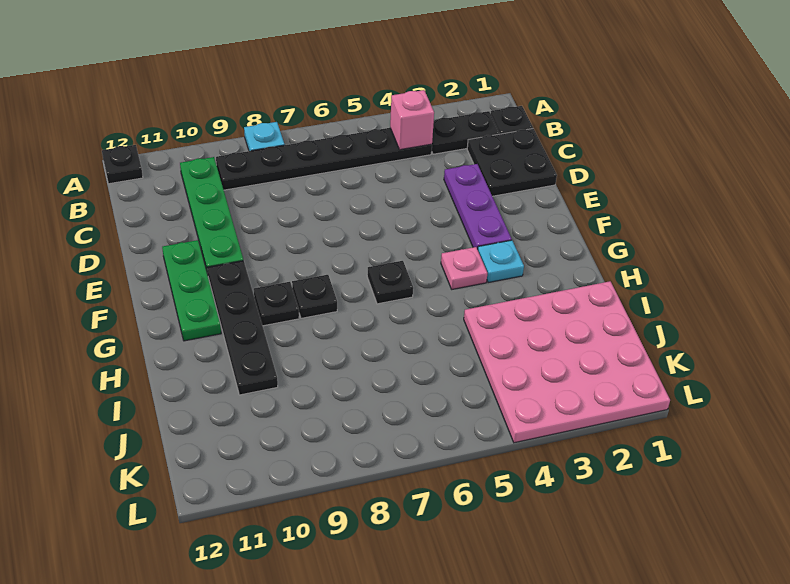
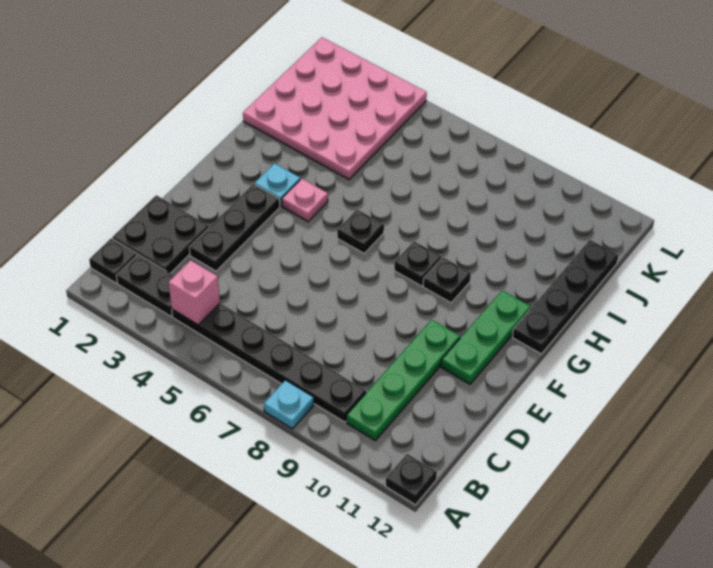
purple 1x3 plate [444,164,512,249] -> black 1x3 plate [189,184,280,271]
black 1x4 plate [207,261,278,395] -> black 1x4 plate moved to [512,240,618,354]

